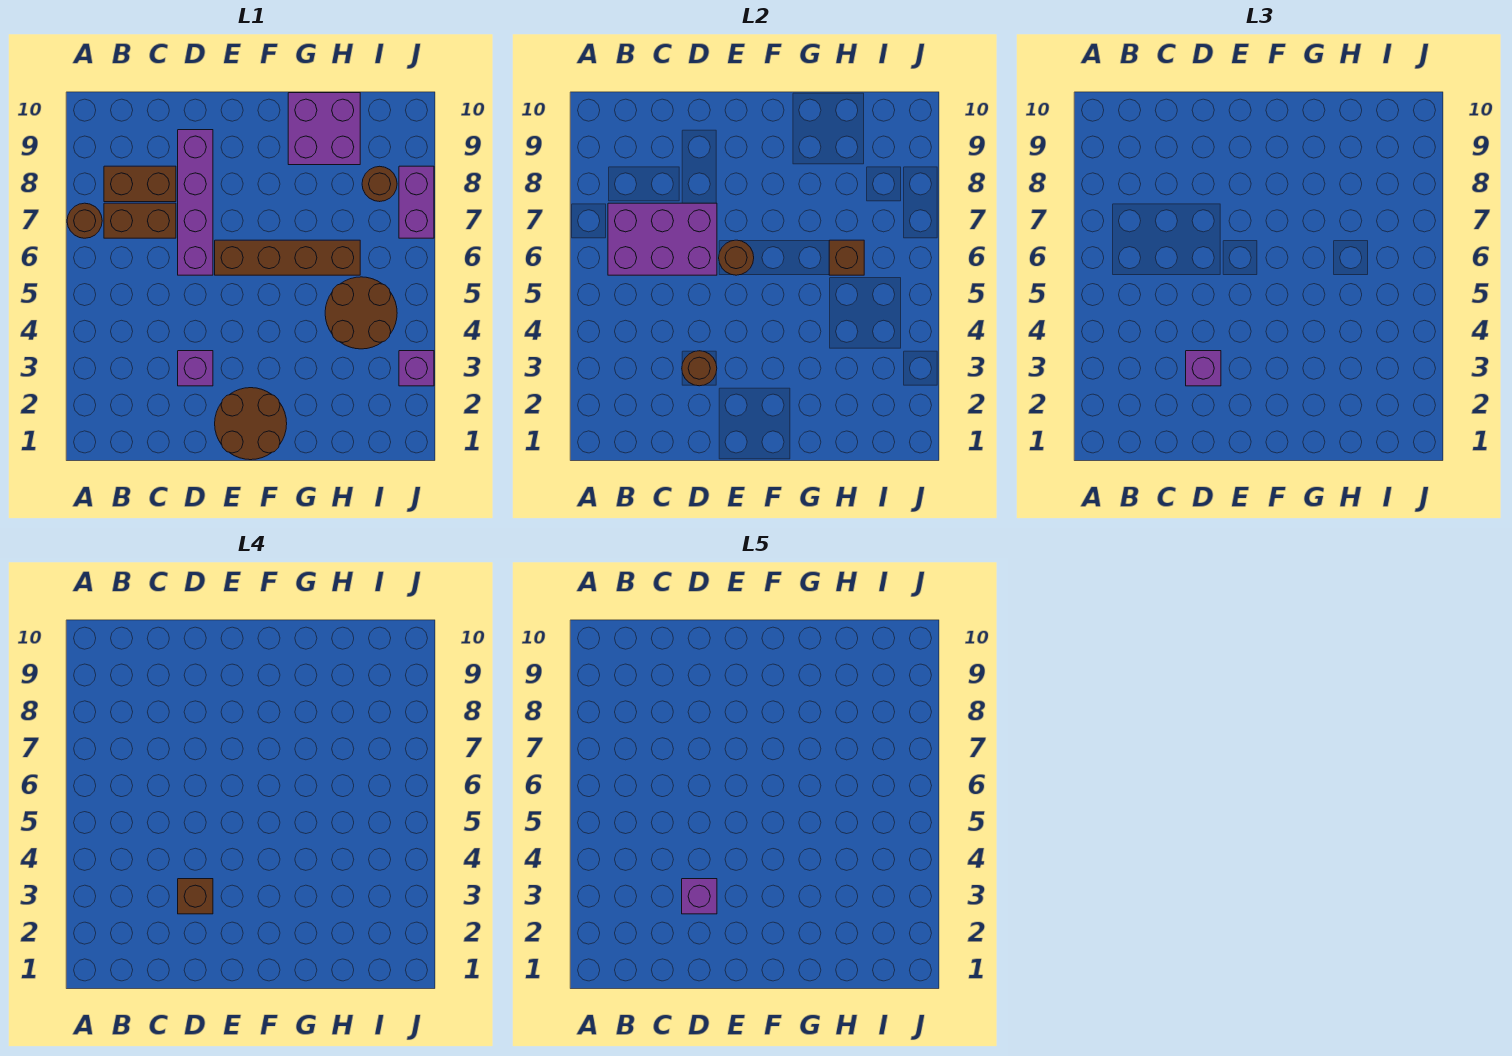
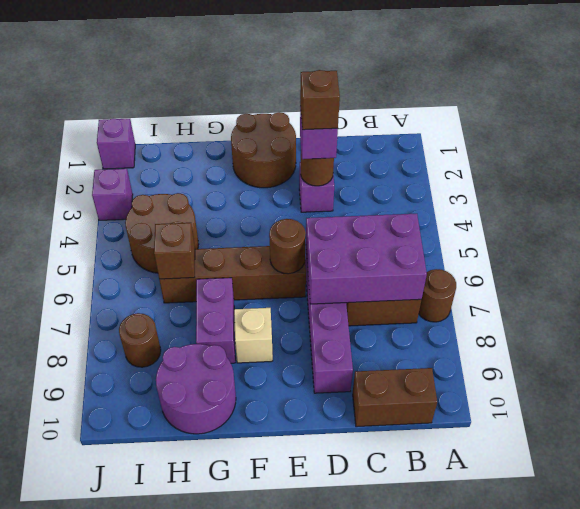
brown 1x2 brick [104,166,176,202] -> brown 1x2 brick moved to [353,368,437,427]
purple 1x1 brick [682,879,717,914] -> purple 1x1 brick moved to [97,119,135,169]
none -> tan 1x1 brick [234,308,273,363]
purple 2x2 brick [288,93,360,165] -> purple 2x2 round brick [156,344,236,434]
purple 1x2 brick [399,166,434,238] -> purple 1x2 brick moved to [196,278,235,363]

